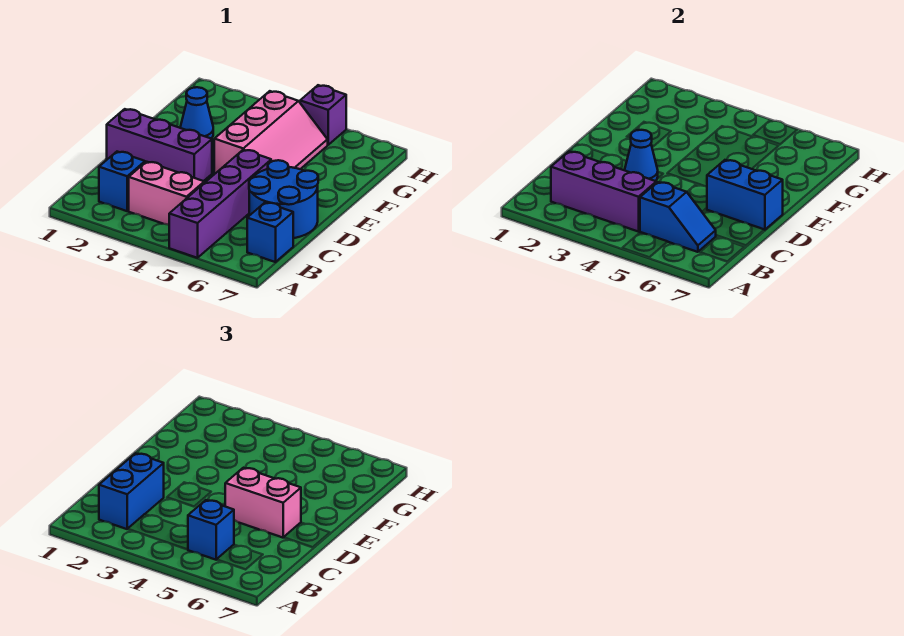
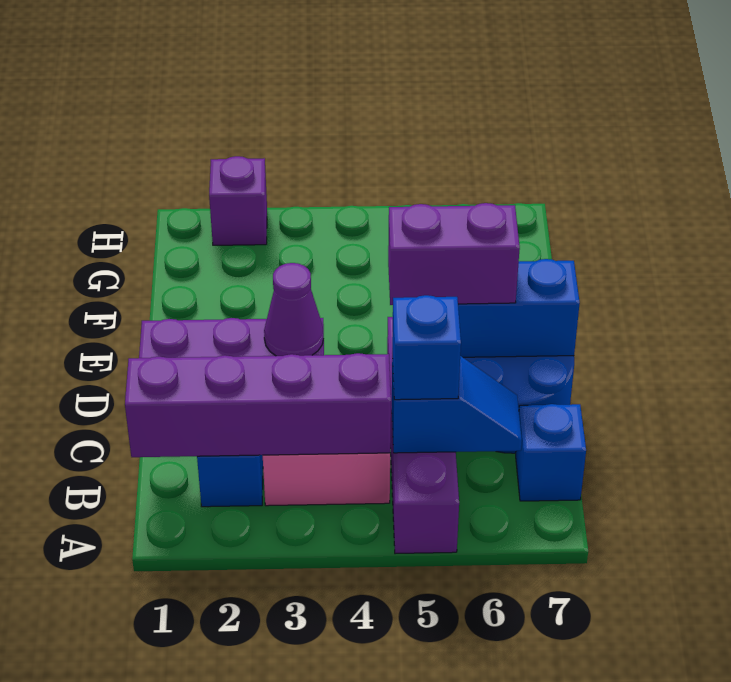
purple 1x3 brick [551,152,656,232] -> purple 1x4 brick [125,353,391,457]
blue 1x2 brick [99,453,164,529] -> none
blue 1x1 cone [625,130,658,181] -> purple 1x1 cone [264,263,324,356]
pink 1x2 brick [225,468,301,538] -> purple 1x2 brick [388,203,520,305]
pink 2x3 slope [214,91,328,174] -> none
blue 1x1 cone [180,87,213,138] -> none
purple 1x1 brick [300,85,346,145] -> purple 1x1 brick moved to [209,156,267,245]

